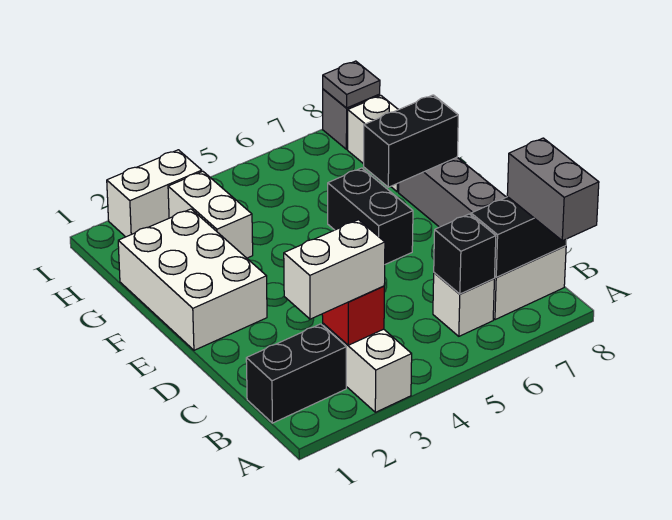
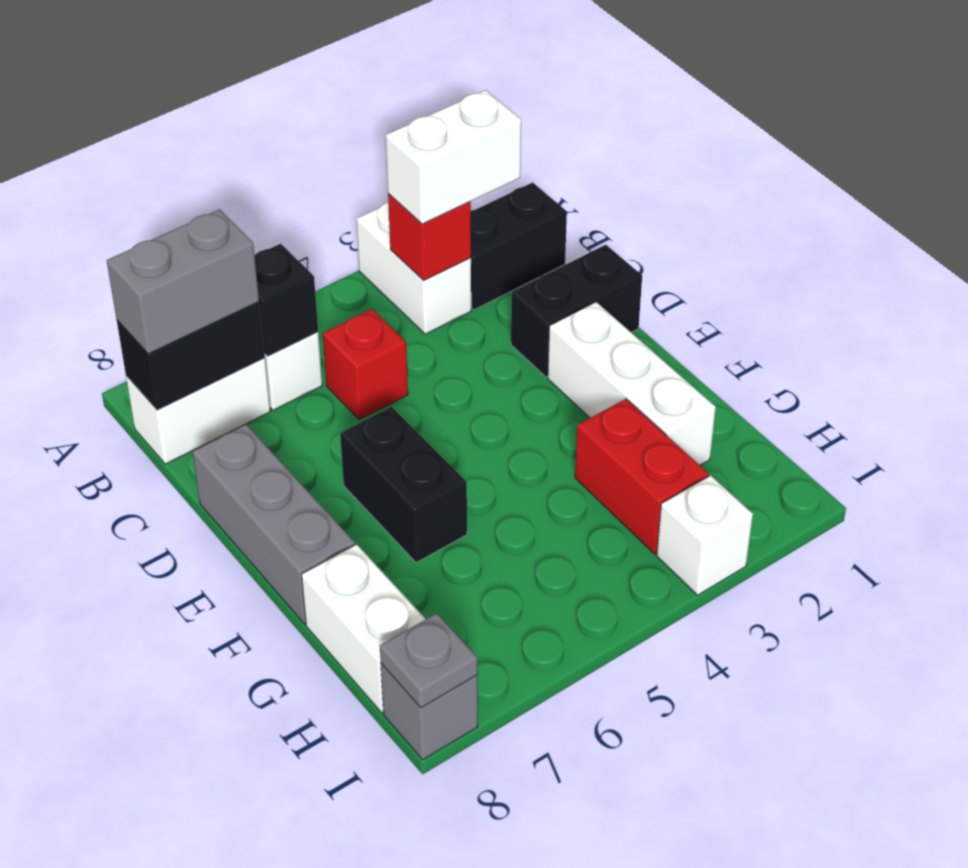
grey 1x2 brick [507,138,599,241] -> grey 1x2 brick turned to [107,209,259,354]
none -> red 1x1 brick [323,309,408,420]
white 2x3 brick [118,209,267,350] -> white 1x3 brick [548,302,716,465]
black 1x2 brick [364,95,458,187] -> black 1x2 brick moved to [511,245,642,377]
white 1x2 brick [168,171,253,258] -> red 1x2 brick [575,399,708,554]
white 1x2 brick [107,150,202,237] -> white 1x1 brick [657,475,753,595]

